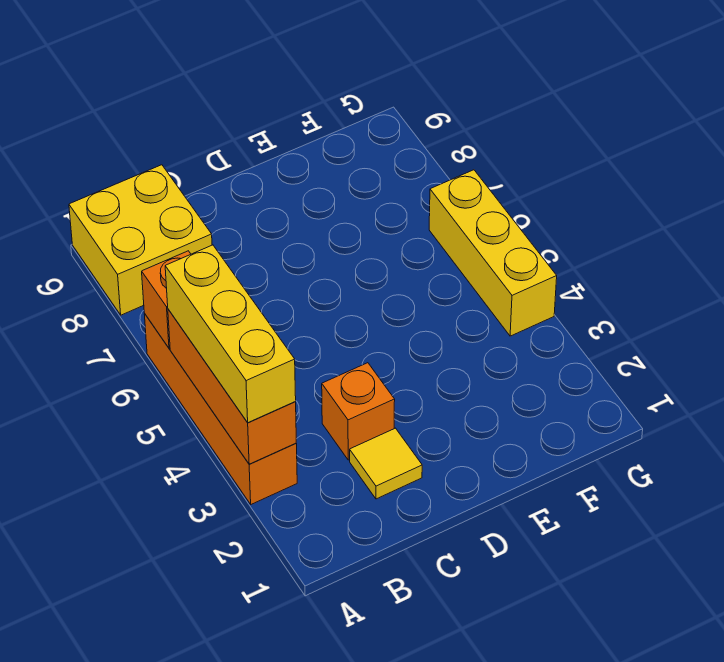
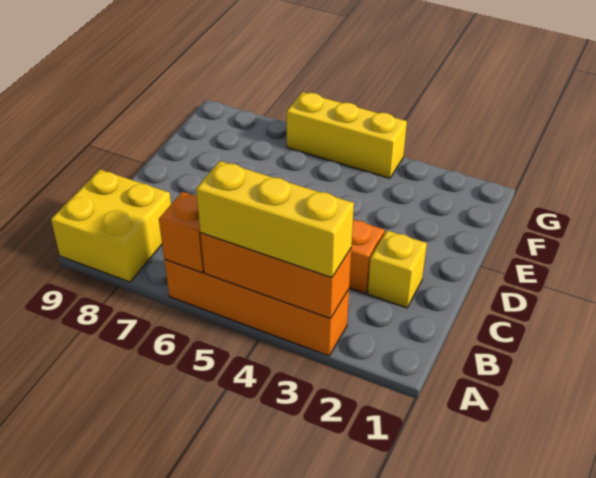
yellow 1x1 tile [350,428,422,499] -> yellow 1x1 brick [368,230,427,308]

